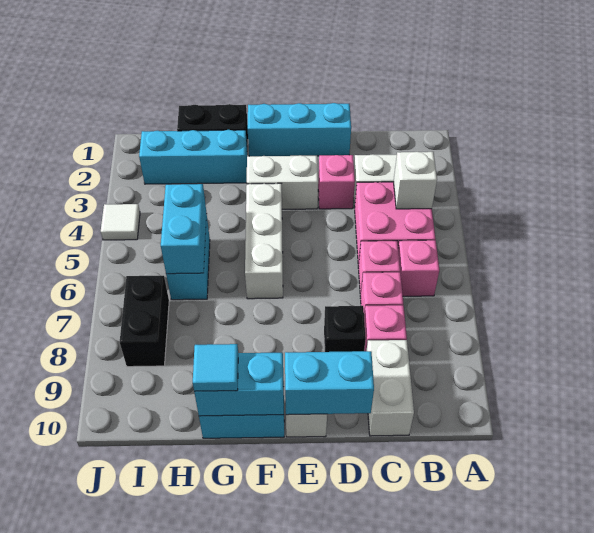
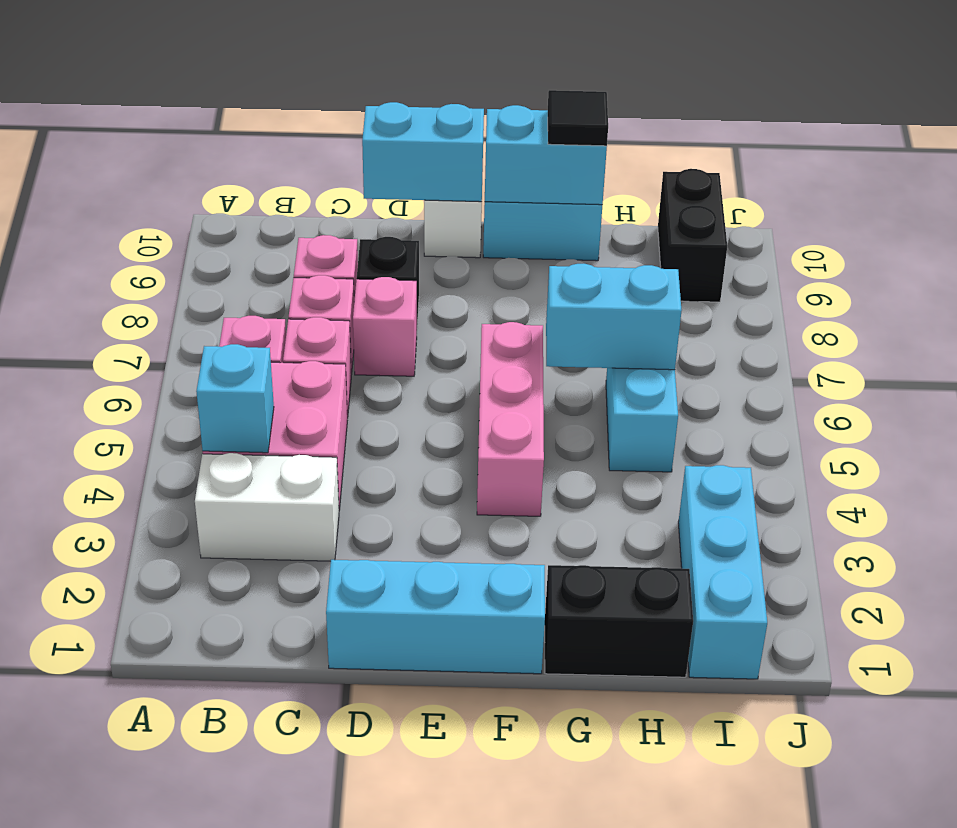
white 1x1 brick [394,152,437,209] -> cyan 1x1 brick [196,344,274,453]
white 1x2 brick [367,340,414,436] -> none
pink 1x1 brick [318,155,355,209] -> pink 1x1 brick moved to [353,277,417,376]
white 1x2 brick [247,155,318,209] -> none
white 1x3 brick [245,183,283,299] -> pink 1x3 brick [477,322,544,516]
cyan 1x3 brick [139,130,247,184] -> cyan 1x3 brick turned to [678,465,767,679]
cyan 1x1 tile [193,344,238,391] -> black 1x1 tile [548,90,608,146]
cyan 1x2 brick [161,184,207,274] -> cyan 1x2 brick turned to [546,264,682,370]
black 1x2 brick [120,276,169,367] -> black 1x2 brick moved to [658,169,727,302]
white 1x1 tile [101,204,140,240] -> none

